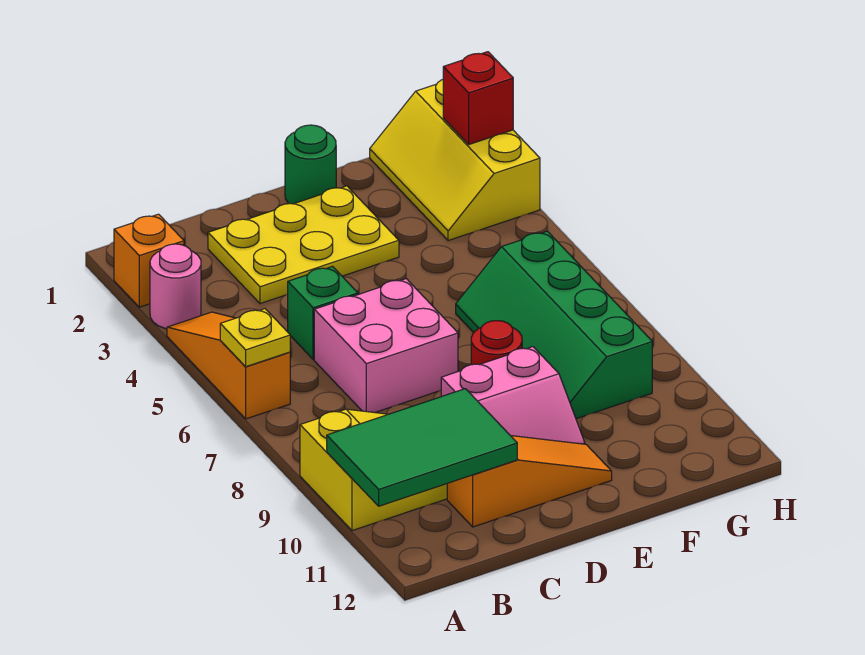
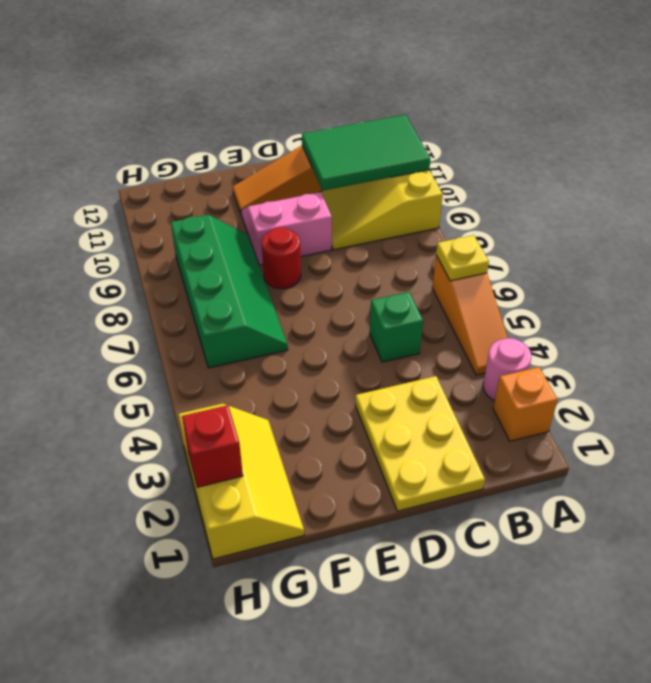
yellow 2x3 plate [208,186,399,304] -> yellow 2x3 plate turned to [355,376,485,511]
pink 2x2 brick [314,279,458,413] -> none
green 1x1 round brick [285,125,336,204] -> none

